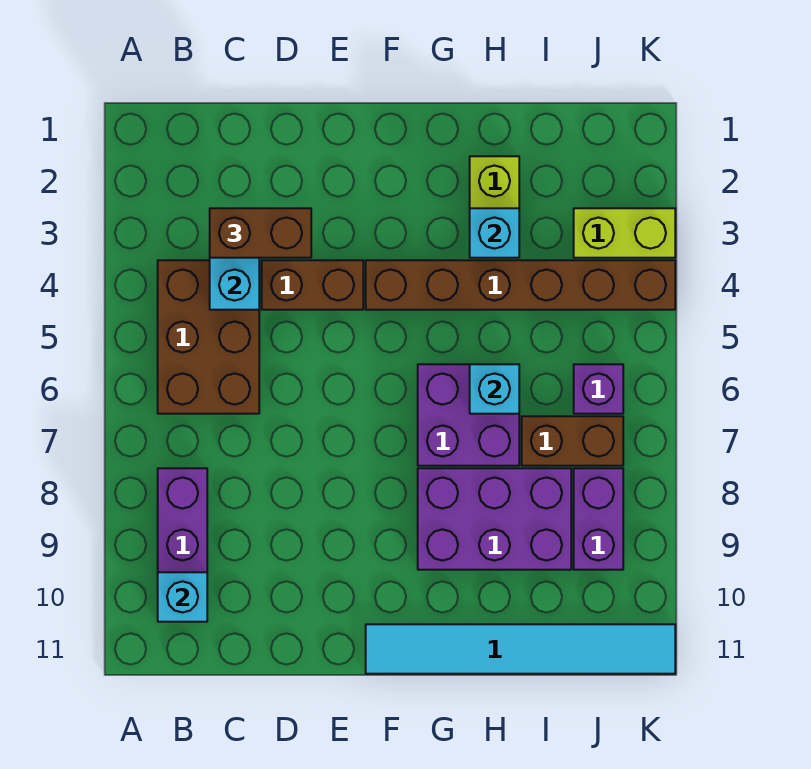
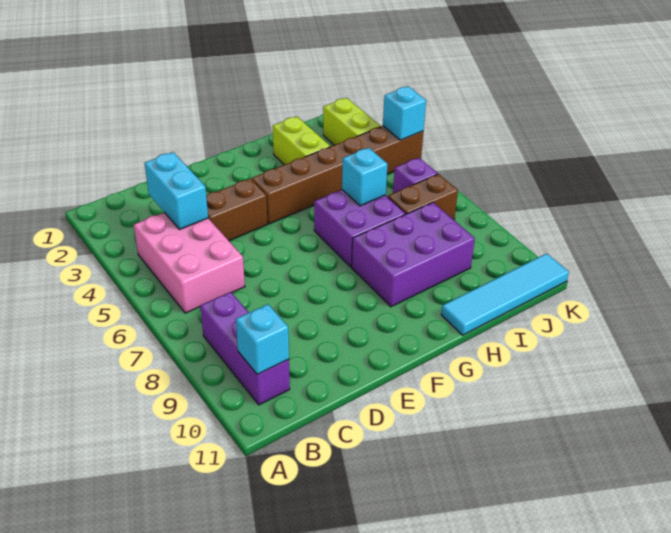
brown 2x3 brick [158,260,259,414] -> pink 2x3 brick [134,212,245,313]
brown 1x2 brick [210,208,311,258] -> none
cyan 1x6 tile [366,624,675,674] -> cyan 1x4 tile [441,253,569,335]
cyan 1x1 brick [470,208,519,258] -> cyan 1x1 brick moved to [383,86,426,140]
lime 1x2 brick [574,208,675,258] -> lime 1x2 brick turned to [323,98,381,145]
purple 1x2 brick [574,468,623,570] -> none

